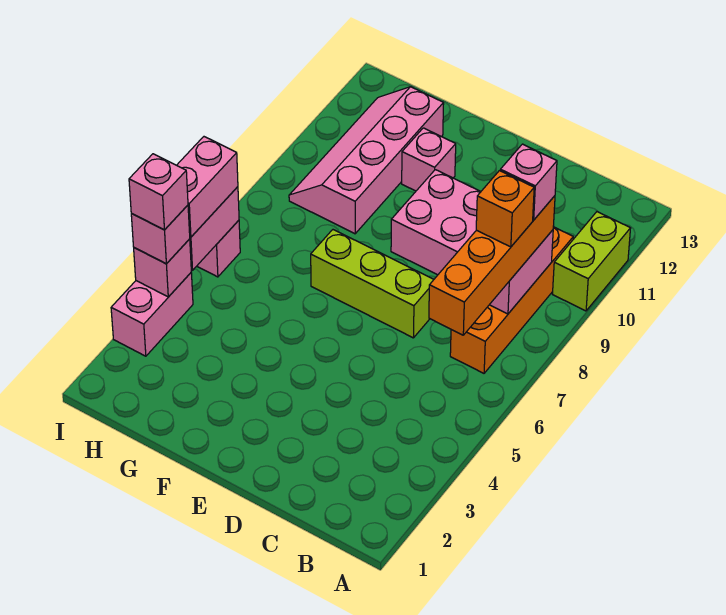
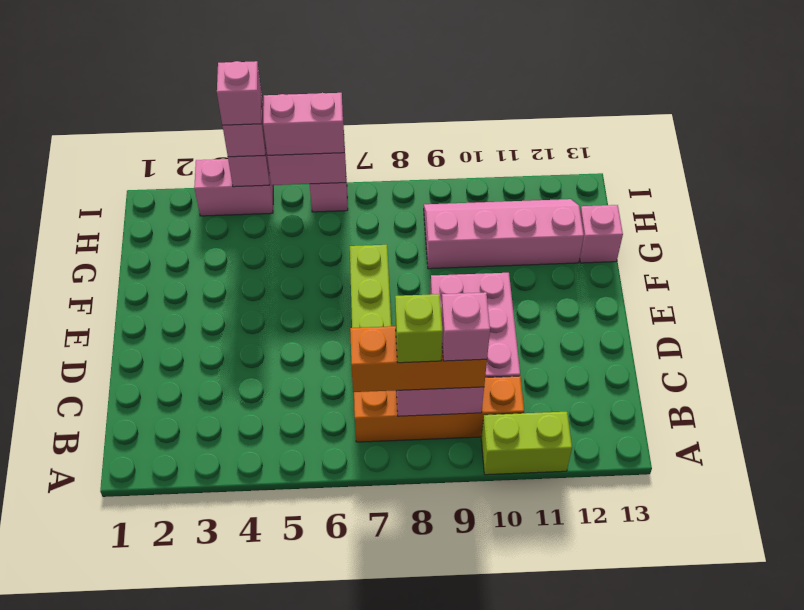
orange 1x4 brick [429,196,555,335] -> orange 1x3 brick [350,326,487,392]
orange 1x1 brick [476,171,534,247] -> lime 1x1 brick [395,294,443,363]
pink 1x1 brick [402,128,456,191] -> pink 1x1 brick moved to [580,205,623,263]

